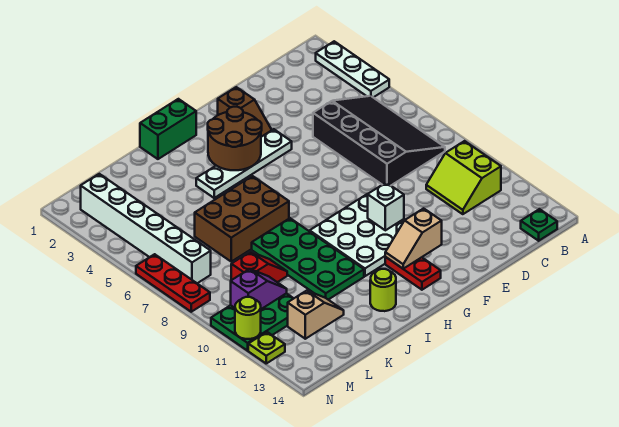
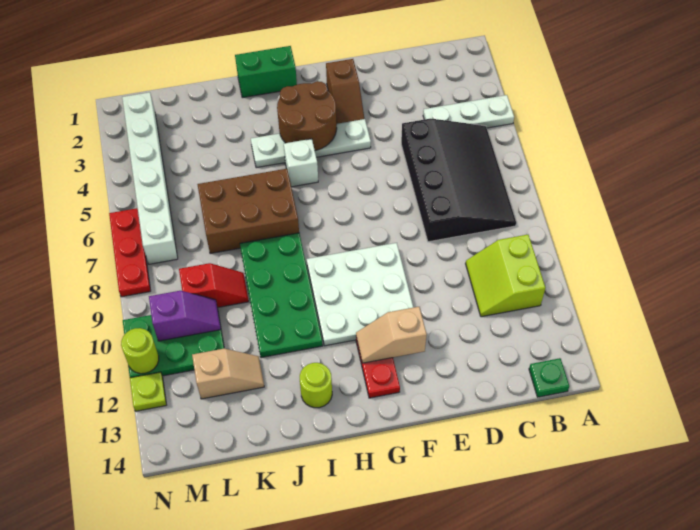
white 1x3 plate [316,41,389,97] -> white 1x3 plate turned to [423,95,514,128]
white 1x1 brick [368,183,404,230] -> white 1x1 brick moved to [284,139,318,187]

